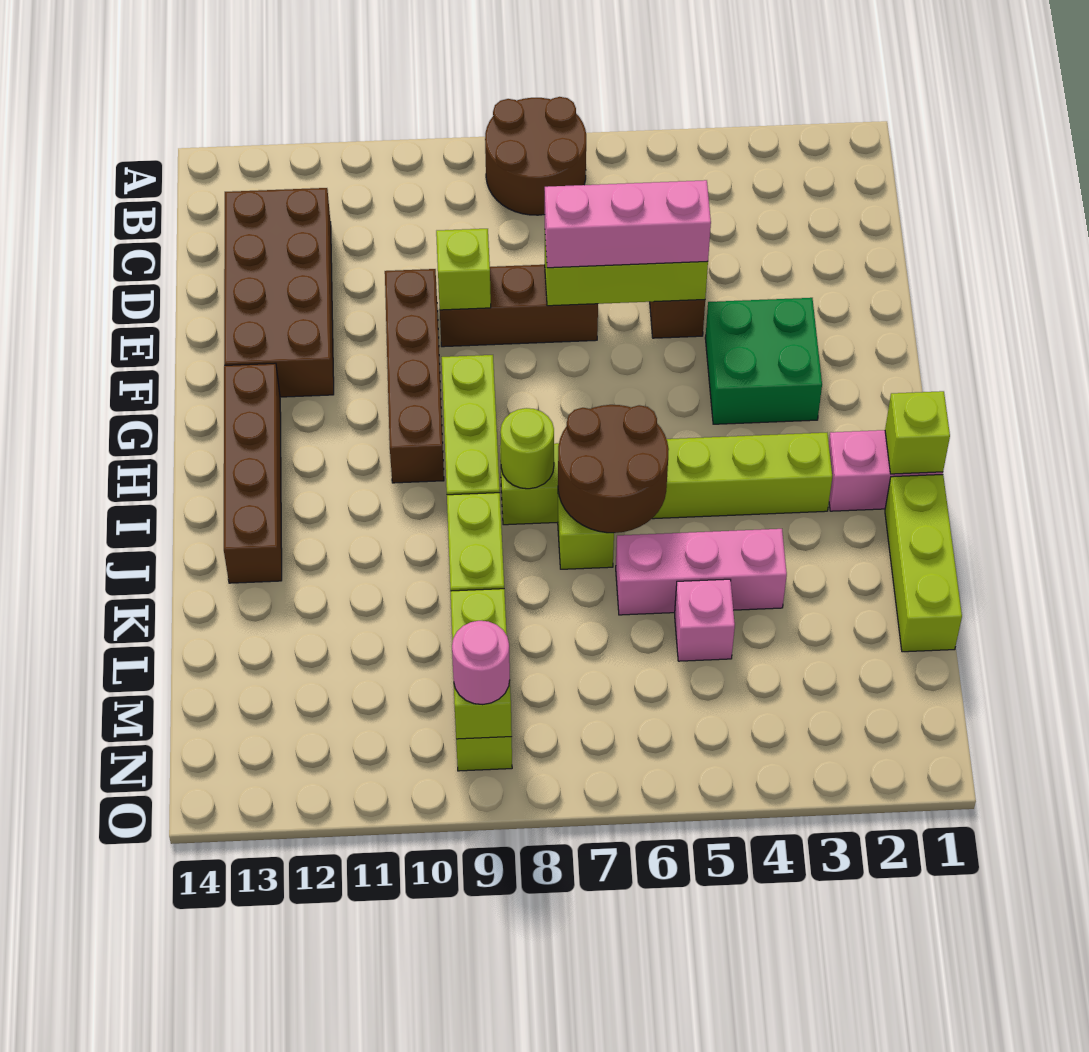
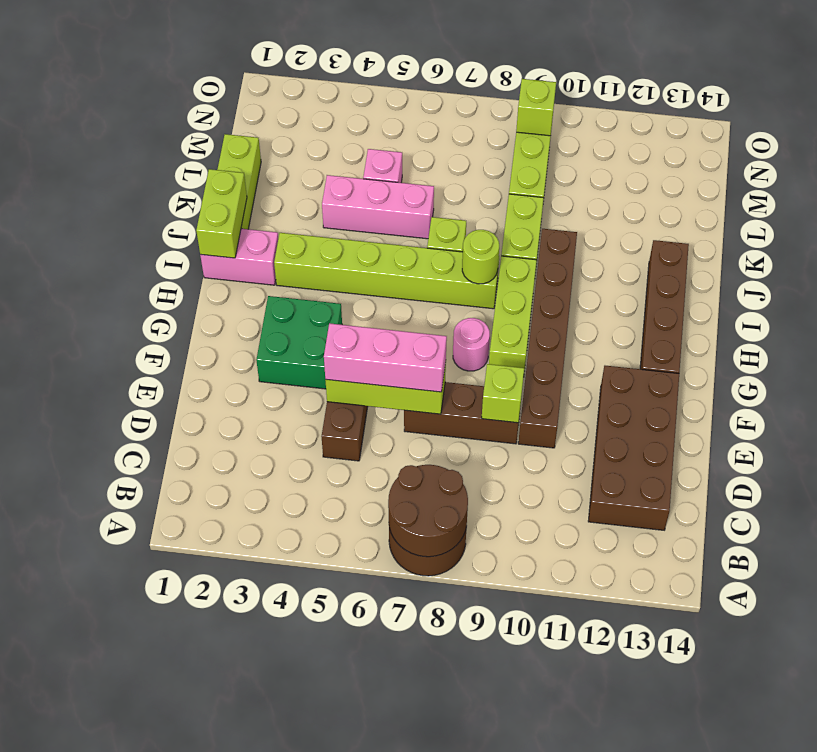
brown 1x4 brick [385,269,444,483] -> brown 1x6 brick [518,229,577,448]
lime 1x1 brick [885,391,950,474] -> lime 1x2 brick [196,169,247,258]
brown 2x2 round brick [558,405,669,533] -> brown 2x2 round brick moved to [388,465,468,557]
pink 1x1 round brick [452,621,510,705] -> pink 1x1 round brick moved to [453,318,490,371]

